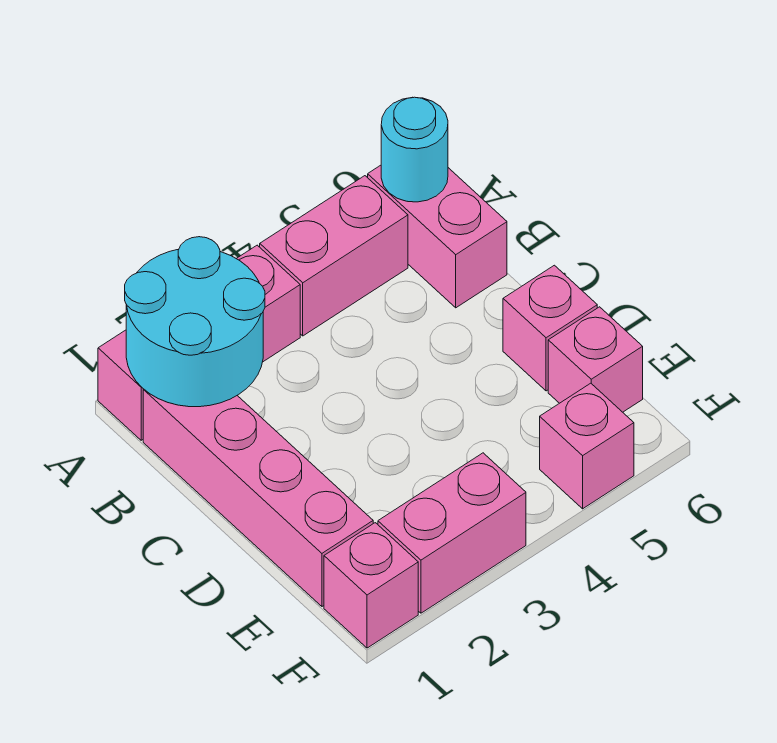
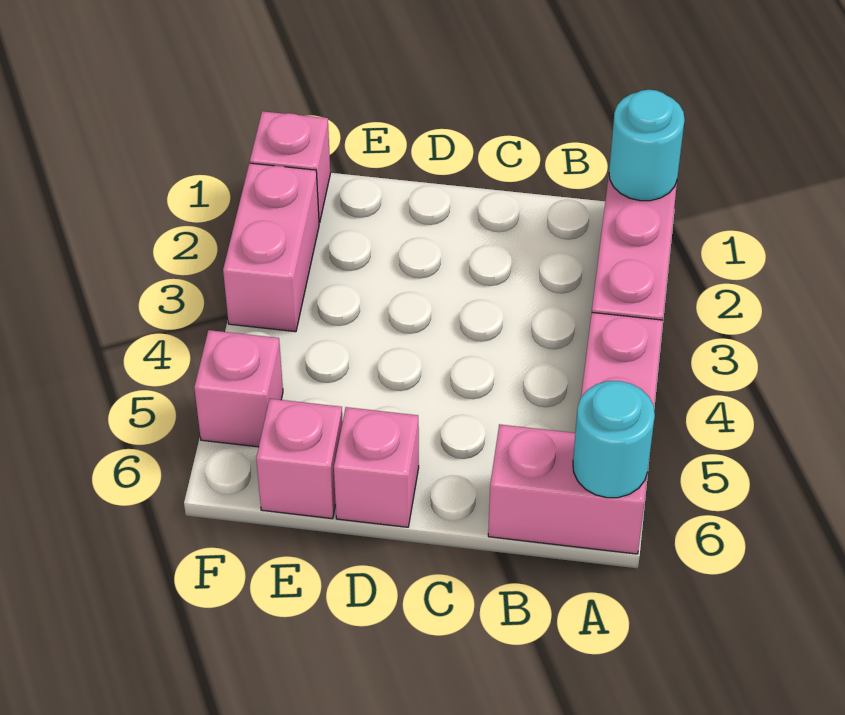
cyan 2x2 round brick [125,237,265,407] -> cyan 1x1 round brick [609,90,685,201]
pink 1x4 brick [143,389,373,606] -> none

